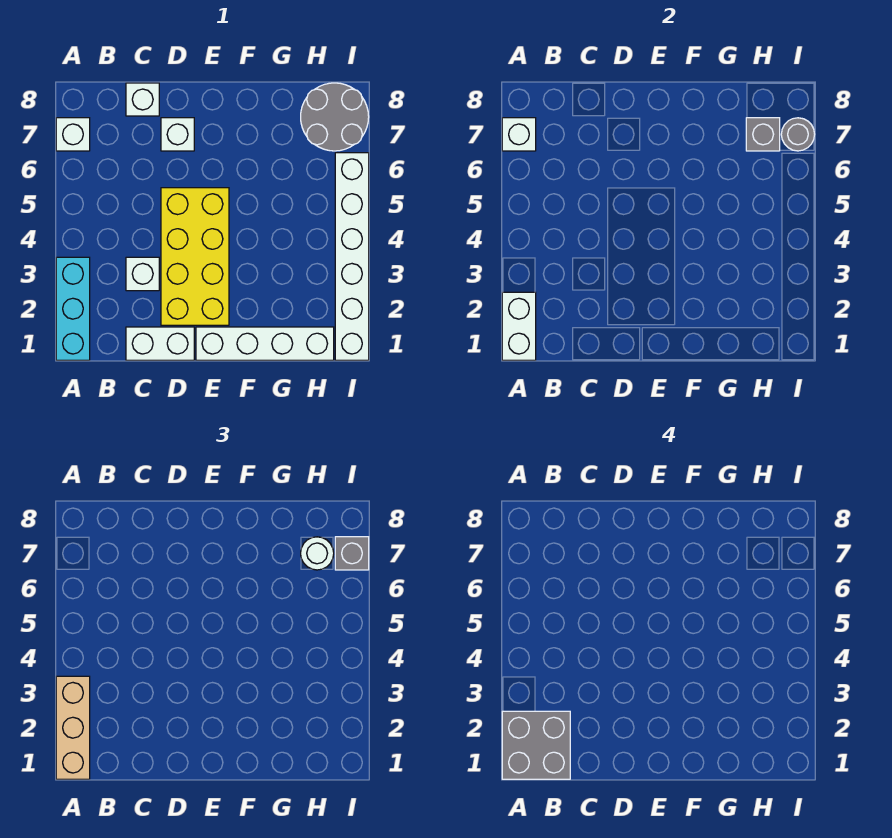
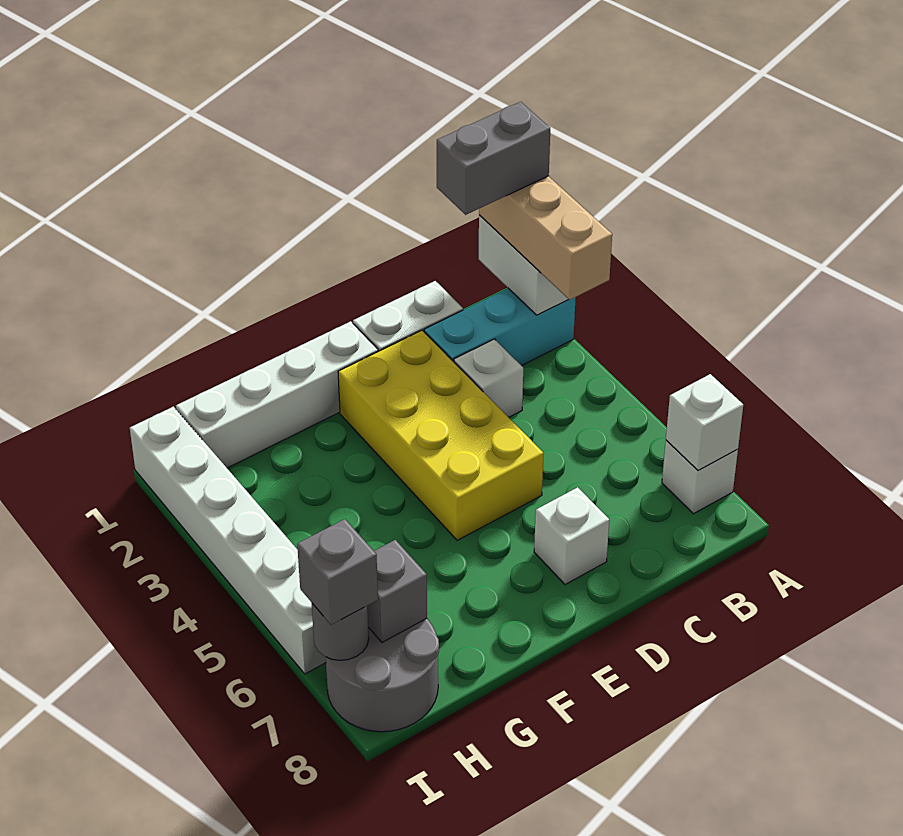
cyan 1x3 brick [56,257,90,360] -> cyan 1x3 brick turned to [424,288,576,366]
grey 2x2 brick [502,711,570,779] -> grey 1x2 brick [437,102,550,215]
white 1x1 brick [126,83,159,116] -> none
white 1x1 round brick [301,537,334,570] -> none

